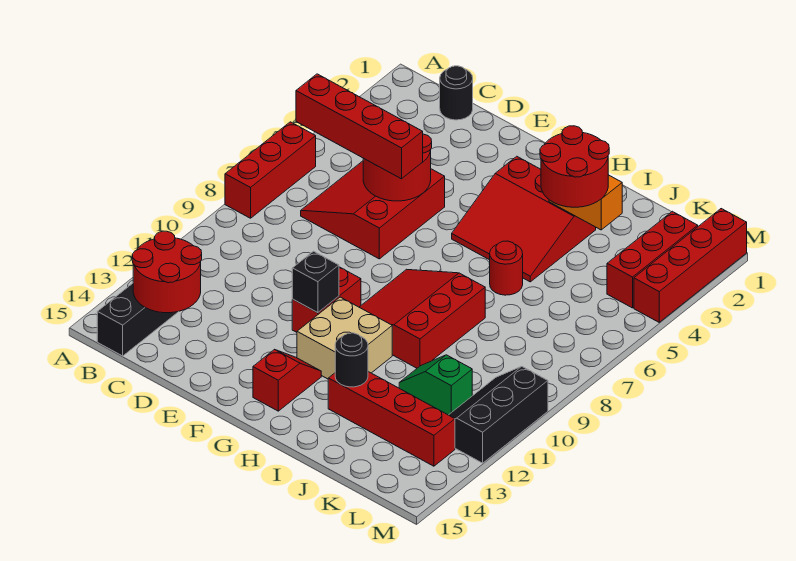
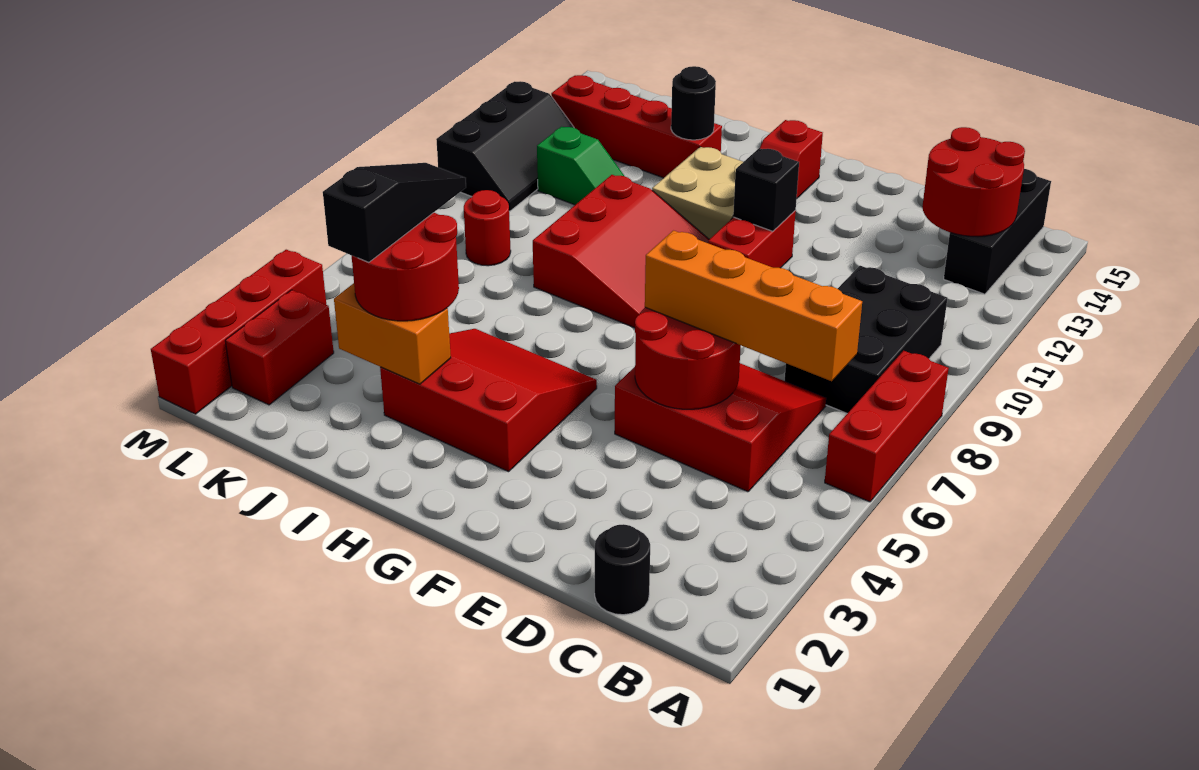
red 1x4 brick [296,74,423,179] -> orange 1x4 brick [645,231,862,381]
none -> black 2x3 brick [785,266,948,413]
red 3x3 slope [301,161,445,259] -> red 3x3 slope turned to [615,363,826,492]
red 1x1 round brick [490,241,523,295] -> red 1x1 round brick moved to [464,190,511,266]
none -> black 1x3 slope [323,163,466,262]
red 1x3 brick [607,211,698,308] -> red 1x2 brick [225,290,334,405]

